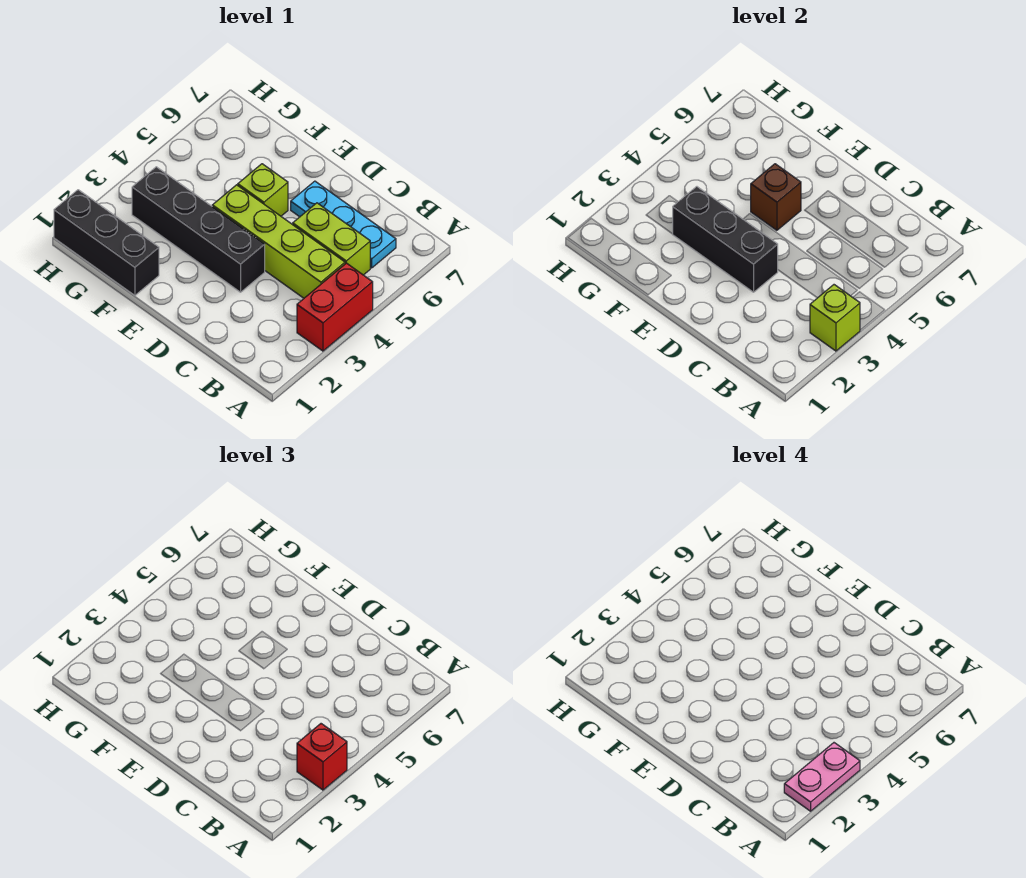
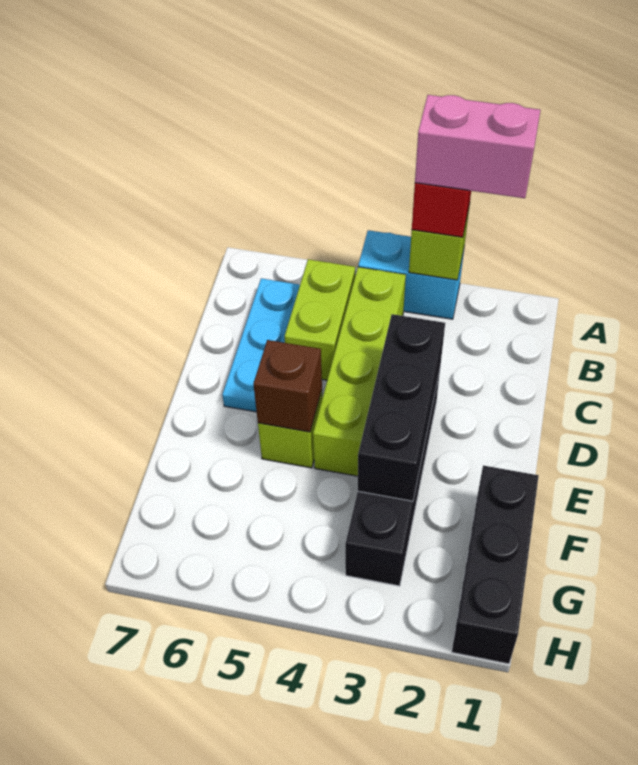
pink 1x2 plate [784,743,860,811] -> pink 1x2 brick [415,95,540,198]
red 1x2 brick [297,263,373,351] -> cyan 1x2 brick [358,230,464,319]

